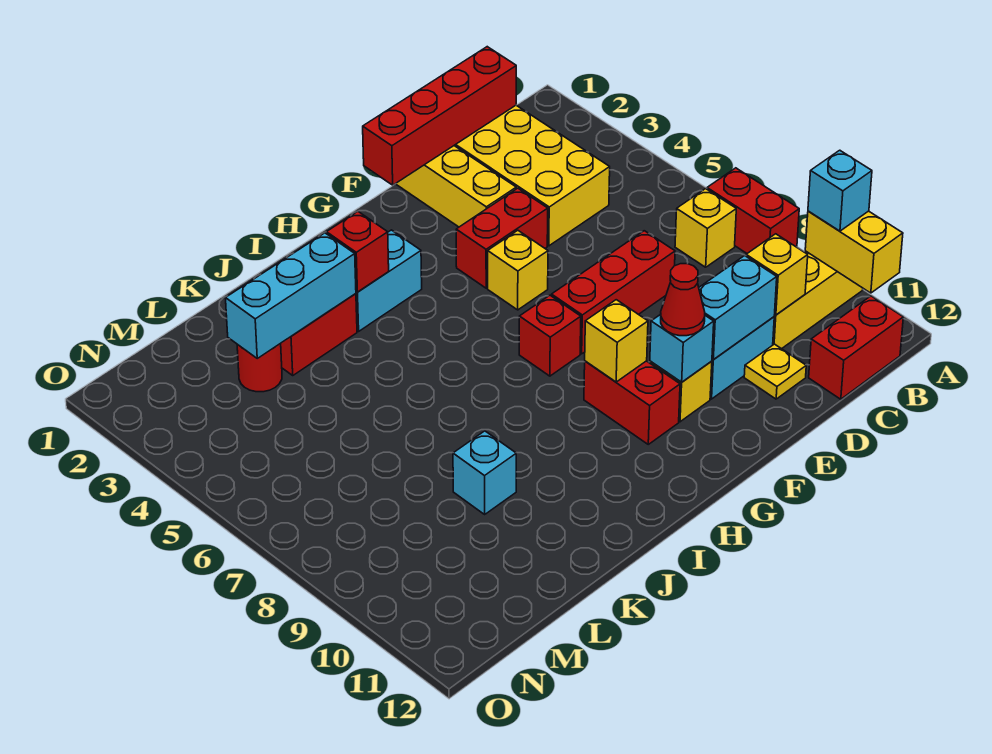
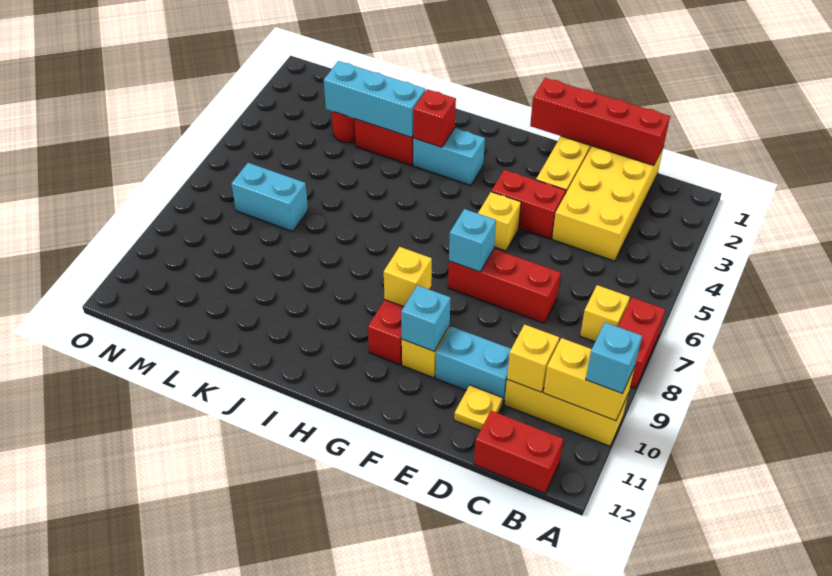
yellow 1x2 brick [805,211,903,293] -> yellow 1x2 brick turned to [543,338,635,421]
cyan 1x2 brick [699,256,777,359] -> cyan 1x2 brick moved to [231,163,308,232]
red 1x1 cone [661,264,705,336] -> none
red 1x1 brick [519,295,581,376] -> none
cyan 1x1 brick [453,431,516,514] -> cyan 1x1 brick moved to [449,209,496,272]

